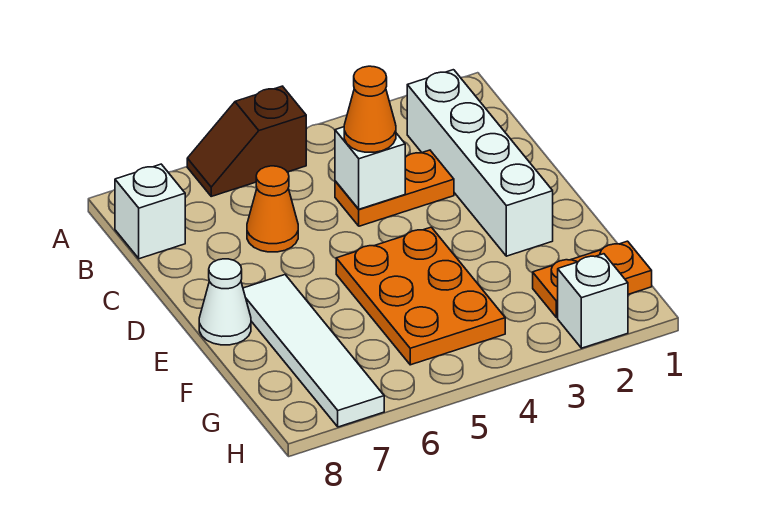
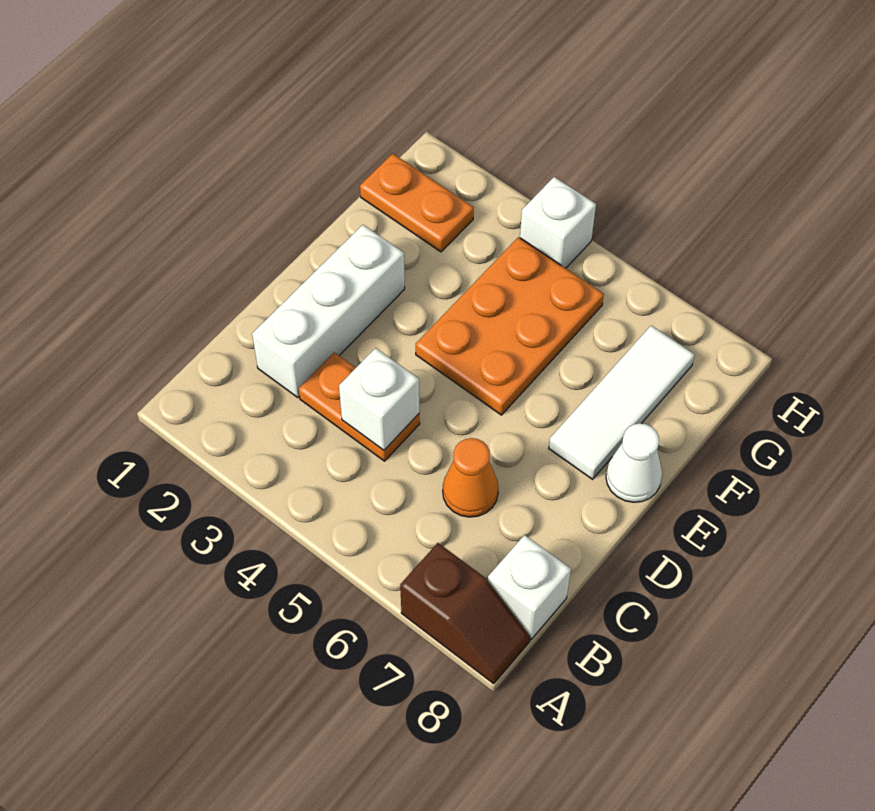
brown 1x2 slope [187,86,306,196] -> brown 1x2 slope moved to [400,543,530,684]
white 1x4 brick [407,70,553,256] -> white 1x3 brick [252,225,405,397]
orange 1x1 cone [344,66,396,152] -> none
white 1x4 tile [243,275,384,427] -> white 1x3 tile [549,326,695,479]
white 1x1 brick [558,254,628,348] -> white 1x1 brick moved to [520,177,596,268]

